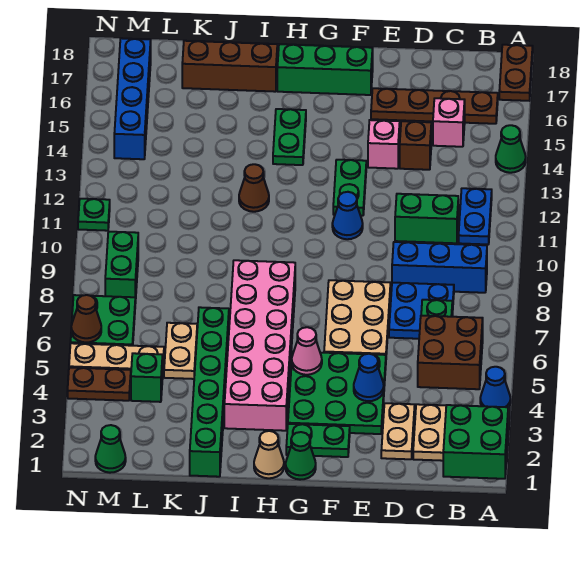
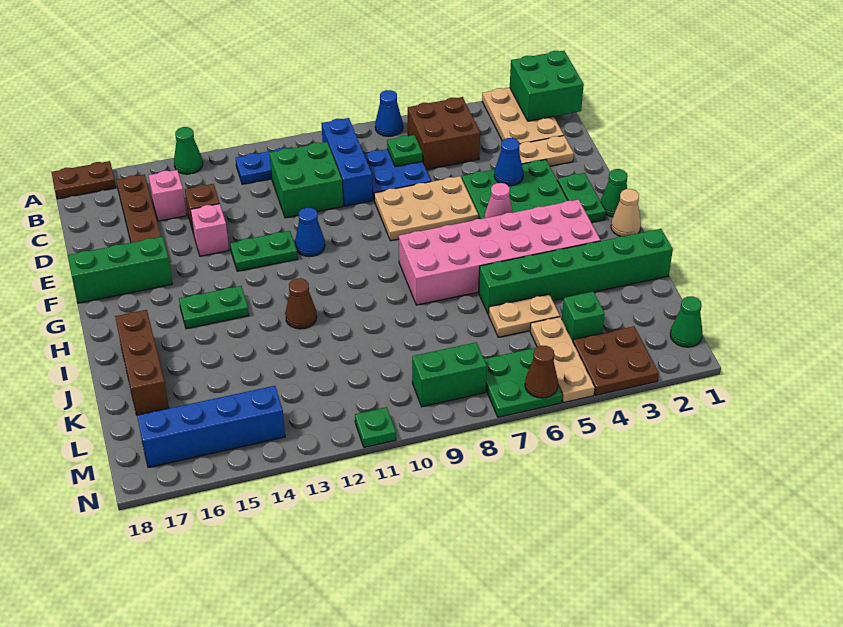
blue 1x1 cone [480,367,511,408] -> blue 1x1 cone moved to [375,90,403,137]
green 1x2 brick [395,194,458,243] -> green 2x2 brick [270,142,343,218]
green 1x3 brick [277,44,373,95] -> green 1x3 brick turned to [68,237,172,303]
brown 1x2 plate [68,368,131,401] -> brown 2x2 plate [573,326,659,395]

